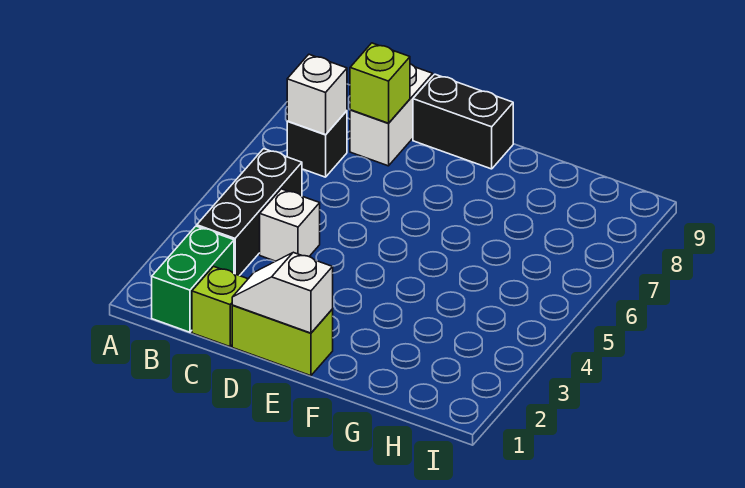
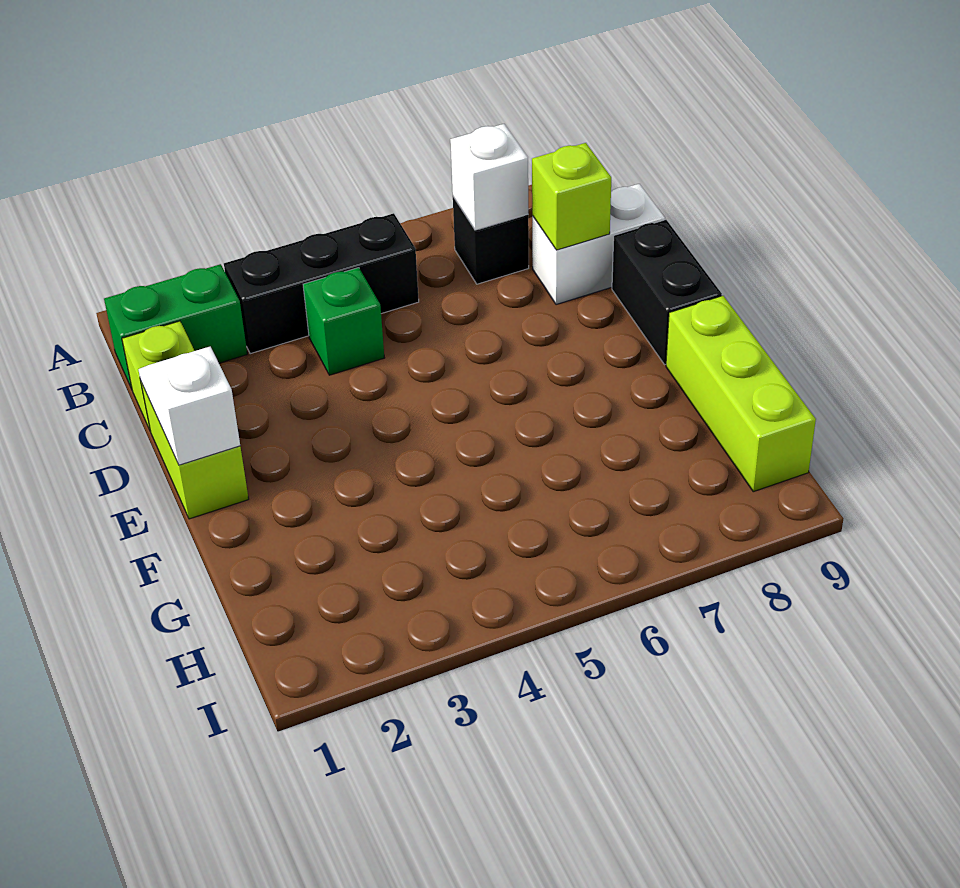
white 1x1 brick [260,189,320,261] -> green 1x1 brick [303,268,384,375]
none -> lime 1x3 brick [666,296,816,492]

